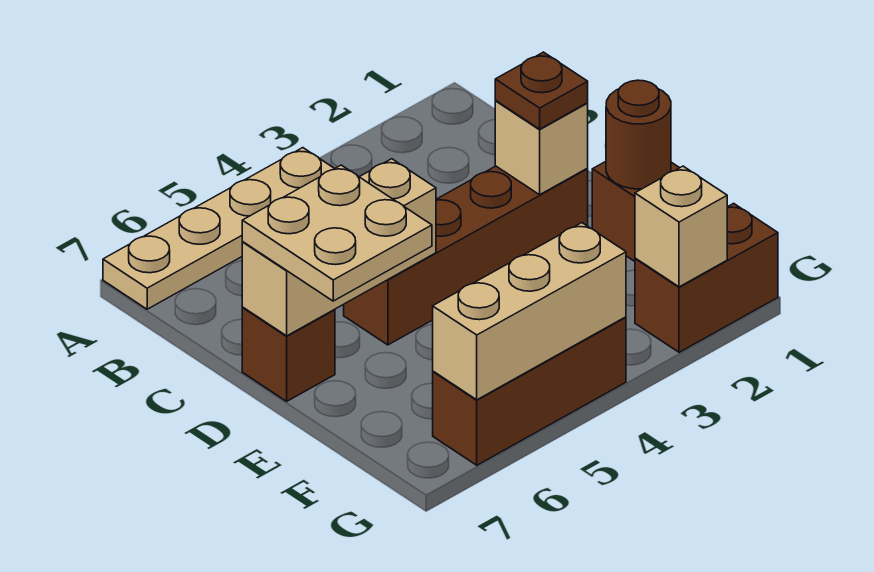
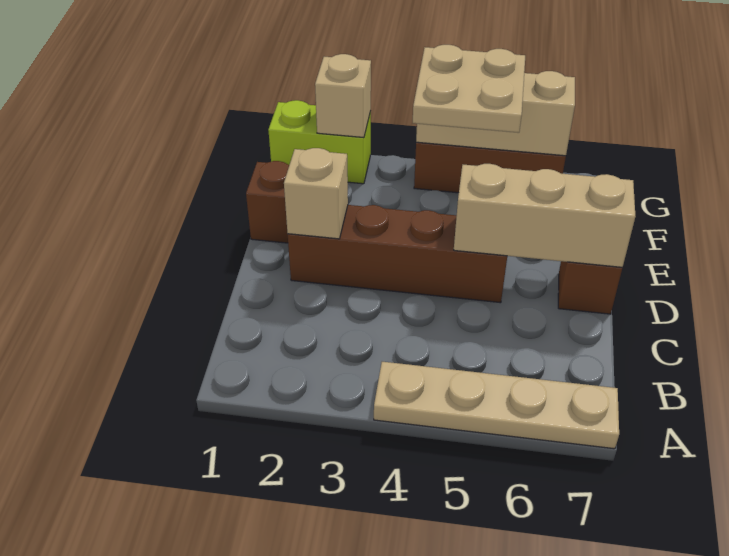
brown 1x1 plate [495,52,588,129] -> none
tan 2x2 plate [242,165,432,301] -> tan 2x2 plate moved to [413,45,525,133]
brown 1x1 round brick [606,80,671,189] -> none
brown 1x2 brick [635,203,778,352] -> lime 1x2 brick [268,100,371,184]

